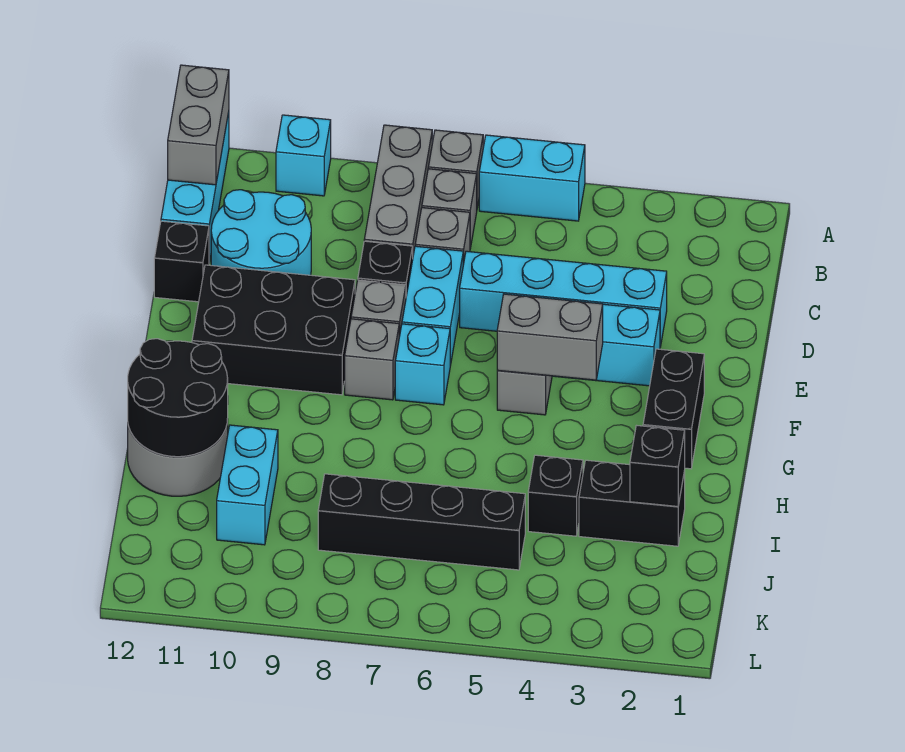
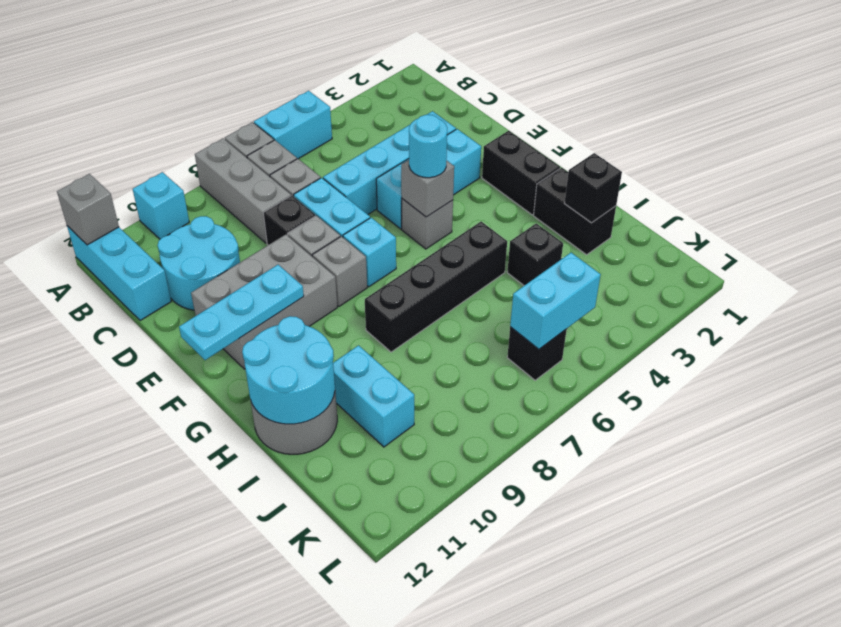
grey 1x2 brick [168,65,229,185] -> grey 1x1 brick [57,174,119,245]
black 1x1 brick [154,221,209,302] -> black 1x1 brick moved to [507,327,567,380]
black 2x3 brick [192,265,355,395] -> grey 2x3 brick [191,234,337,369]
grey 1x2 brick [497,294,603,380] -> grey 1x1 brick [401,160,454,217]
none -> cyan 1x1 round brick [409,115,447,178]
none -> cyan 1x3 plate [179,265,304,360]
black 2x2 round brick [128,339,228,457] -> cyan 2x2 round brick [242,316,335,424]
black 1x2 brick [579,460,685,546] -> black 1x2 brick turned to [534,168,616,255]
black 1x4 brick [318,474,525,570] -> black 1x4 brick moved to [365,222,507,352]
none -> cyan 1x2 brick [510,253,601,349]

